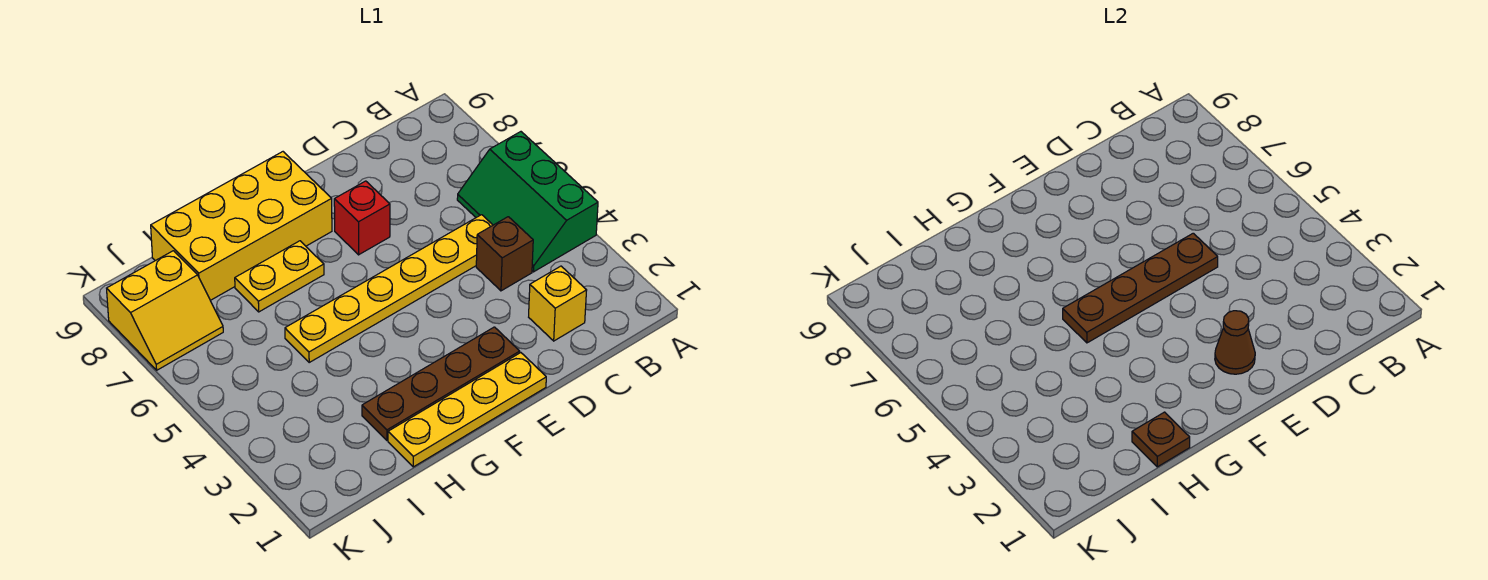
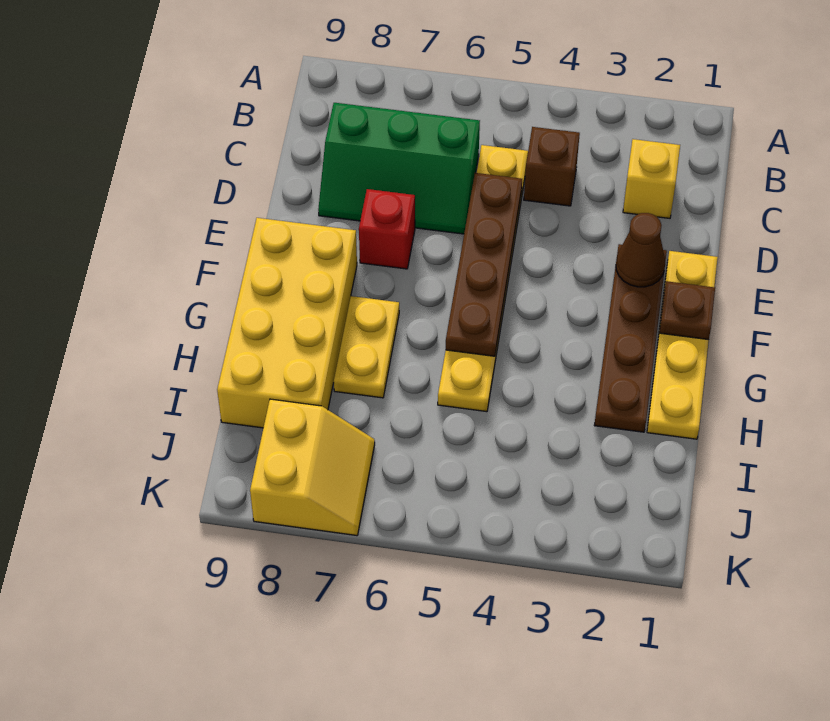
green 2x3 slope [457,132,598,272] -> green 2x3 slope moved to [318,103,480,234]
brown 1x1 plate [1132,412,1190,467] -> brown 1x1 plate moved to [659,281,715,340]

